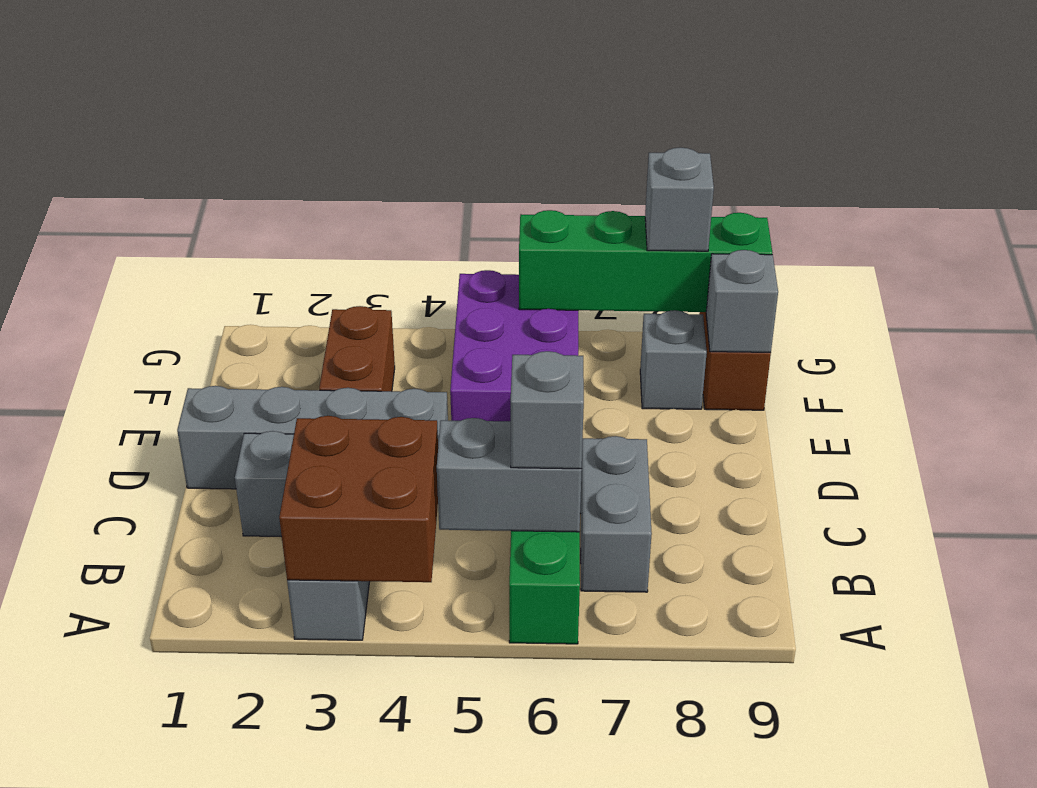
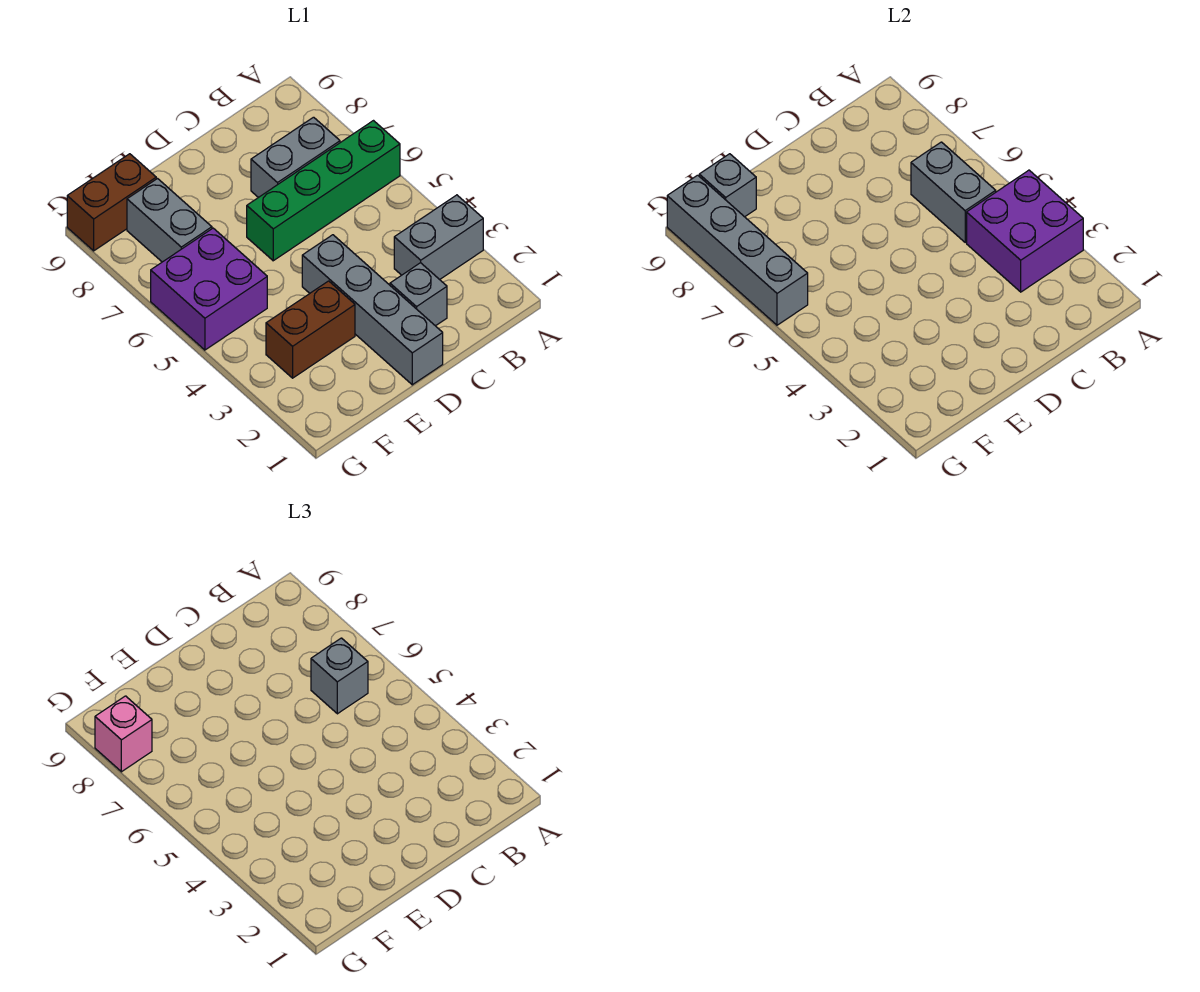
brown 2x2 brick [279,416,438,582] -> purple 2x2 brick [967,170,1083,292]
purple 2x3 brick [450,270,578,421] -> purple 2x2 brick [151,228,267,350]
grey 1x1 brick [640,310,707,409] -> grey 1x2 brick [127,179,212,262]
green 1x4 brick [519,210,772,312] -> grey 1x4 brick [667,175,808,325]
grey 1x1 brick [645,148,714,251] -> pink 1x1 brick [95,696,152,772]

